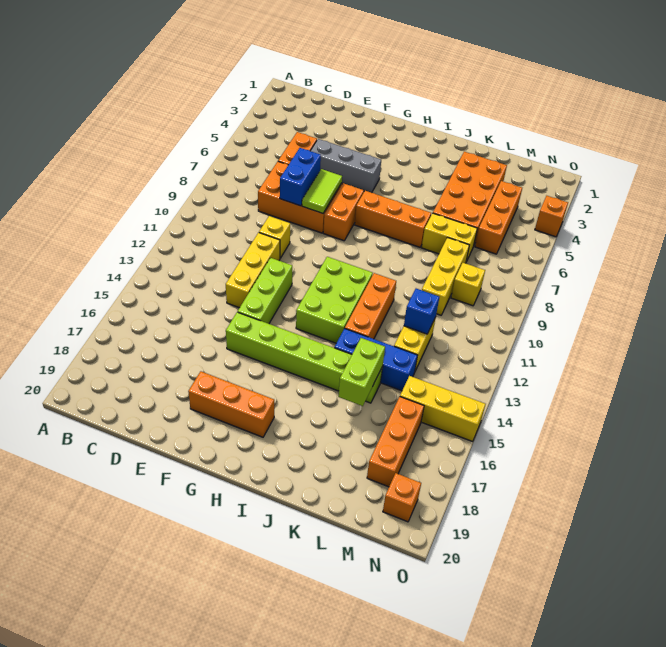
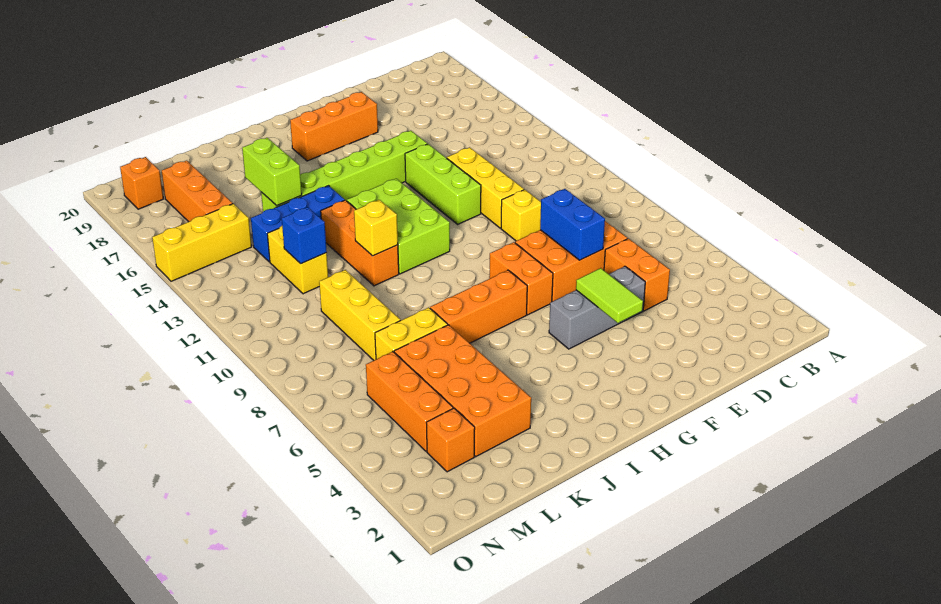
lime 1x2 tile [302,169,342,213] -> lime 1x2 tile moved to [576,268,643,323]
yellow 1x1 brick [451,263,485,306] -> yellow 1x1 brick moved to [354,200,398,256]
orange 1x1 brick [535,196,568,237] -> orange 1x1 brick moved to [426,408,475,472]

